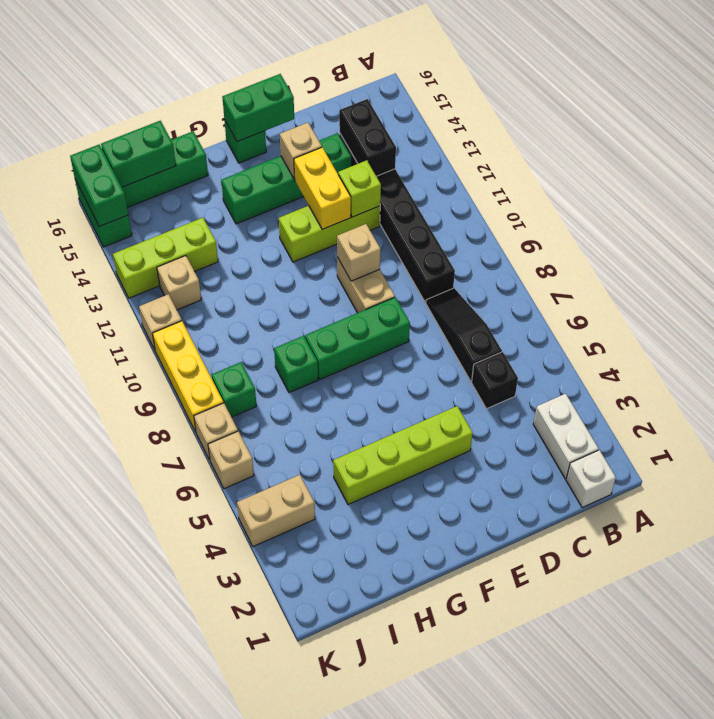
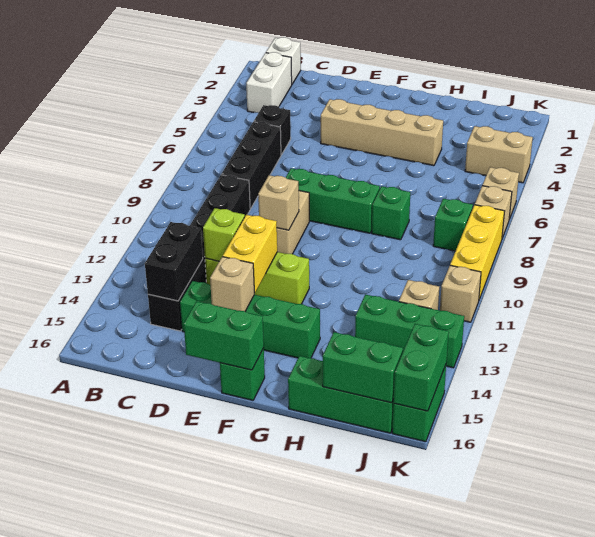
black 1x3 slope [426,288,502,381] -> black 1x3 brick [221,122,281,208]
lime 1x4 brick [333,406,473,505] -> tan 1x4 brick [321,99,443,166]
lime 1x3 brick [113,218,218,298] -> green 1x3 brick [355,294,464,368]

